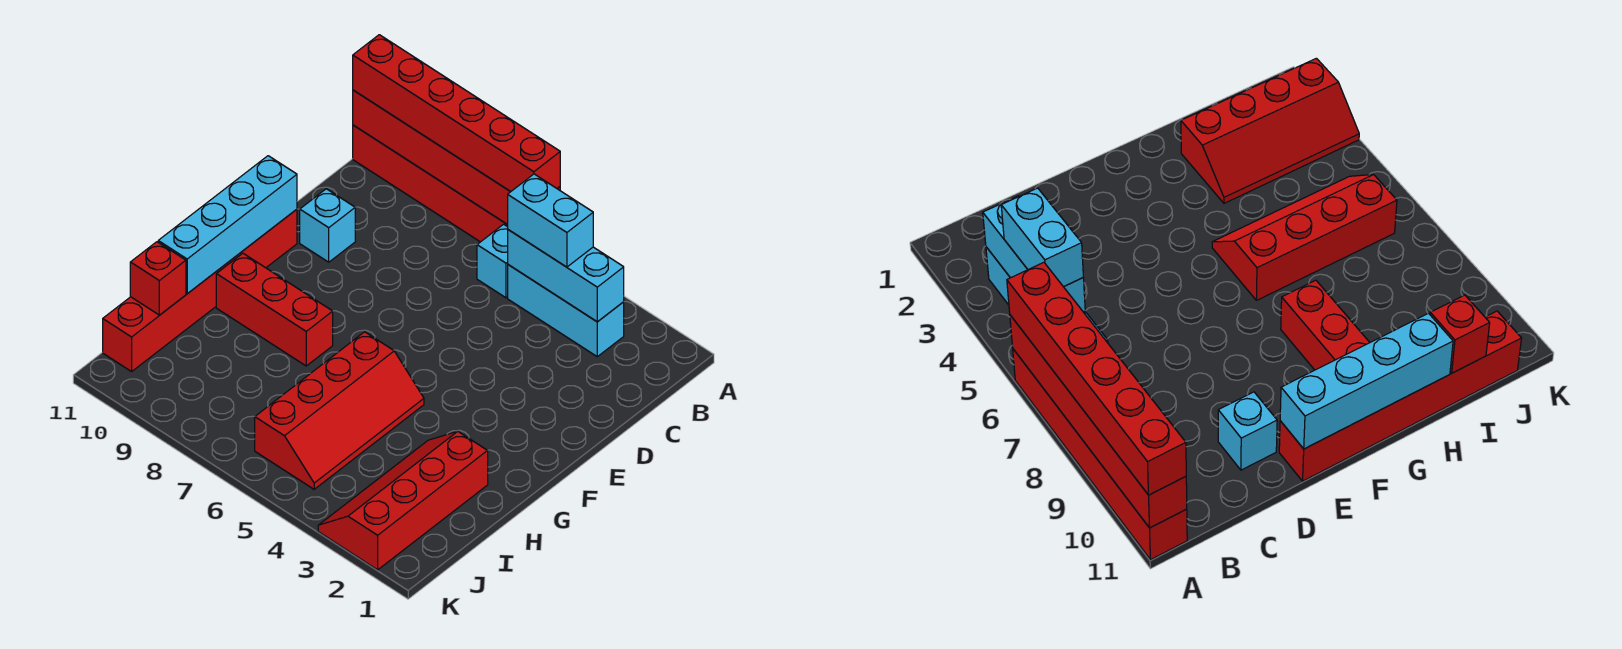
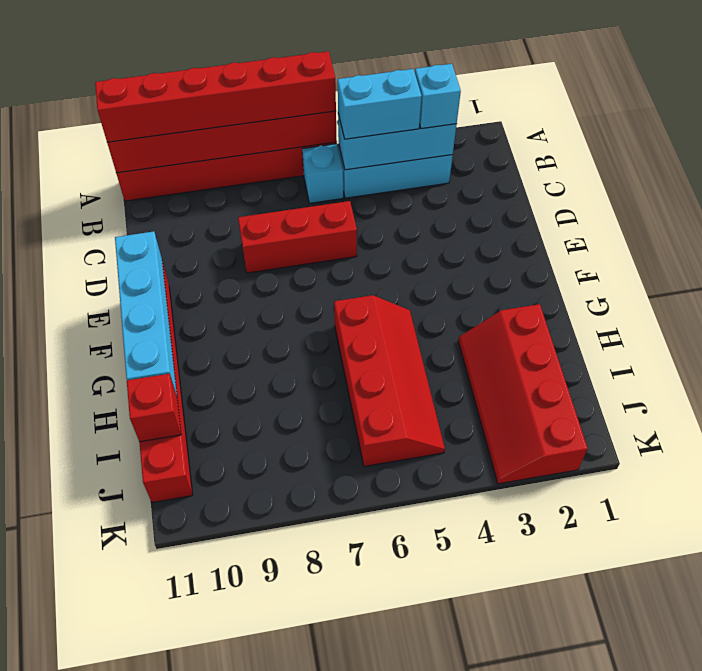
cyan 1x1 brick [300,189,355,262] -> cyan 1x1 brick moved to [415,64,461,129]
red 1x3 brick [216,253,333,366] -> red 1x3 brick moved to [238,201,357,273]

